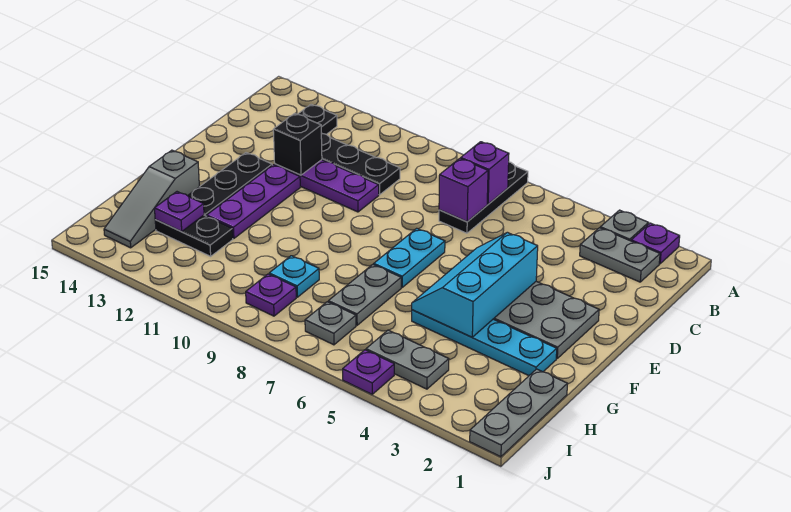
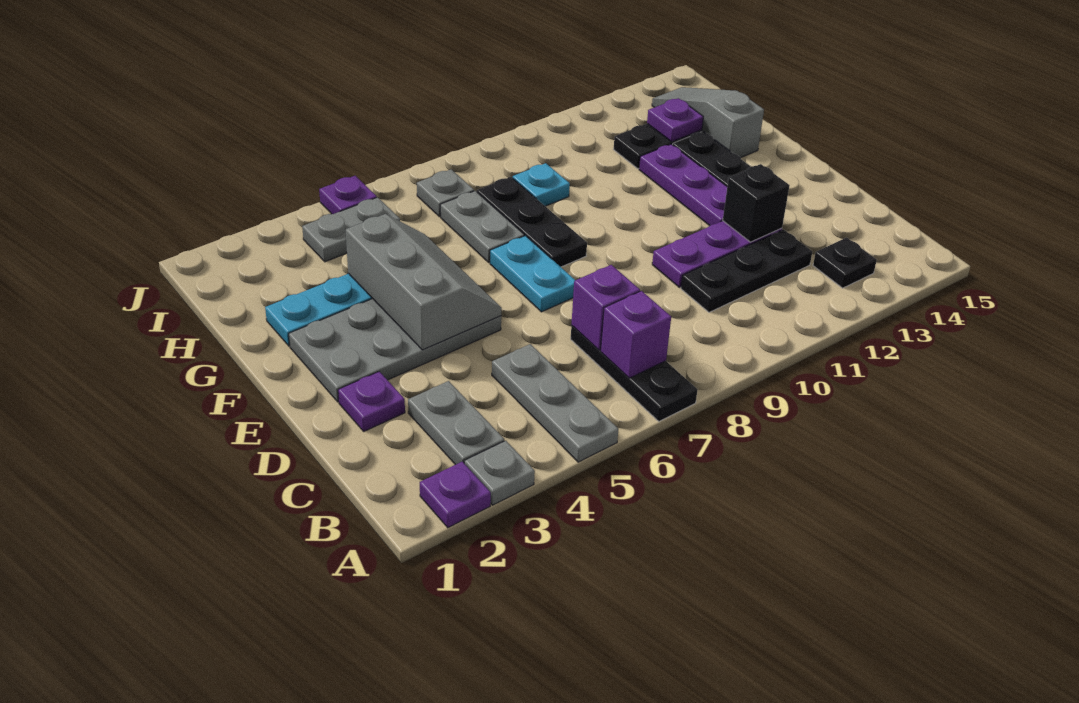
grey 1x2 plate [580,228,660,282] -> grey 1x2 plate turned to [408,381,504,465]
cyan 2x3 slope [412,232,538,337] -> grey 2x3 slope [346,214,502,350]
none -> black 1x3 plate [477,177,587,267]
grey 1x3 plate [470,369,567,457] -> grey 1x3 plate moved to [492,344,618,462]
purple 1x1 plate [246,274,296,316] -> purple 1x1 plate moved to [338,372,405,431]

